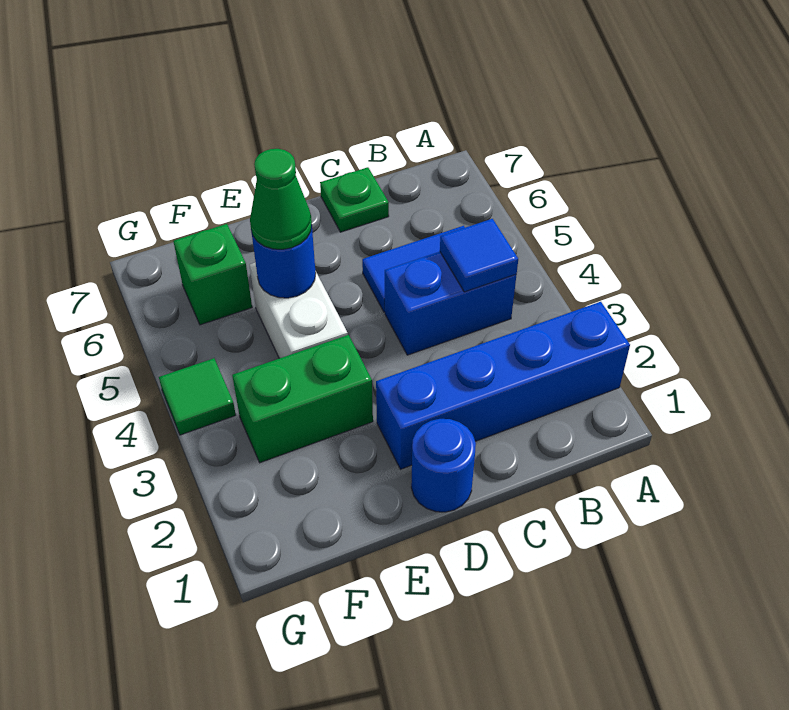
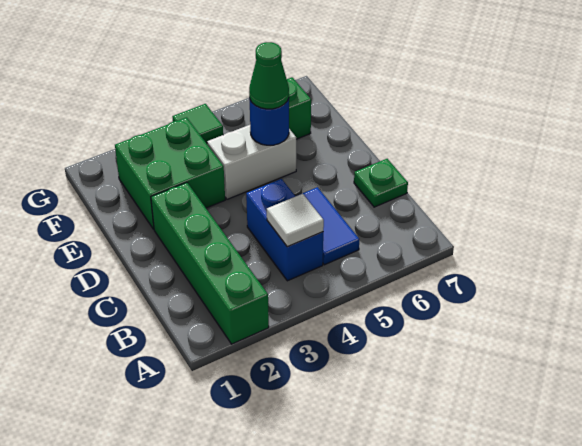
blue 1x4 brick [376,302,630,469] -> green 1x4 brick [151,183,269,344]
blue 1x1 tile [440,219,518,292] -> white 1x1 tile [267,194,324,247]
blue 1x1 round brick [411,419,476,512] -> none
green 1x2 brick [232,335,373,463] -> green 2x2 brick [115,117,225,229]

